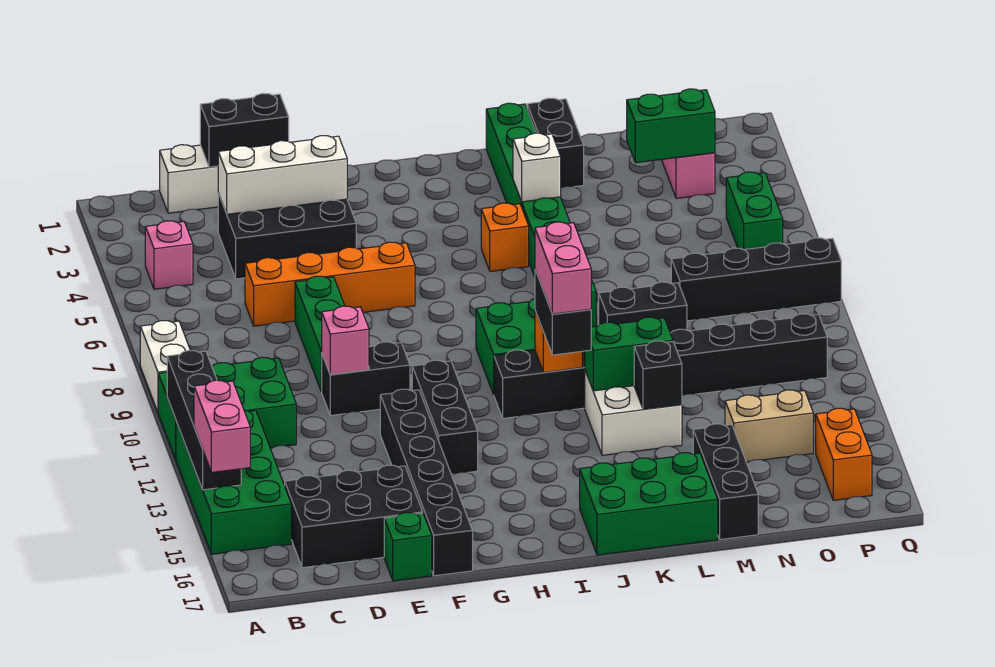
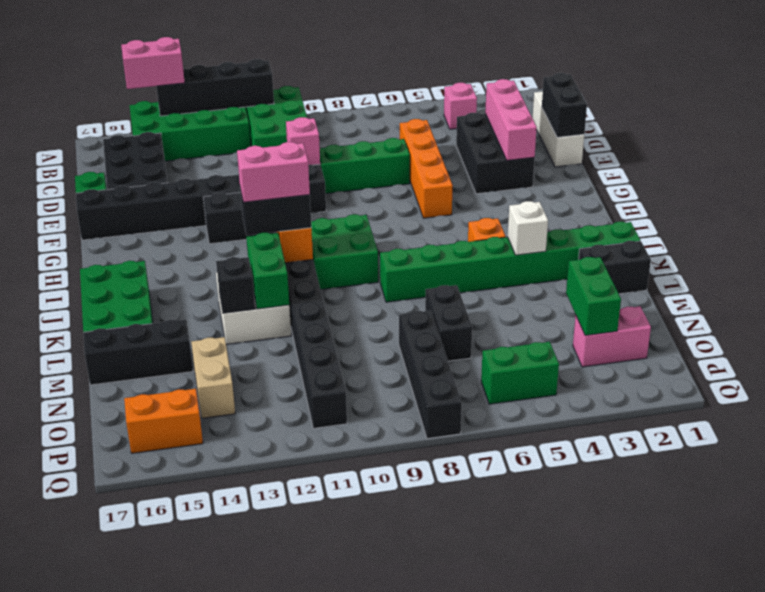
white 1x2 brick [140,321,190,412] -> none
white 1x3 brick [218,136,347,214] -> pink 1x3 brick [485,79,537,160]
black 1x2 brick [599,282,687,333] -> black 1x2 brick moved to [425,285,472,361]

